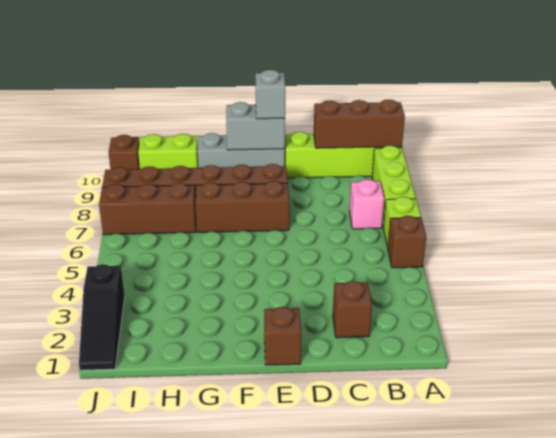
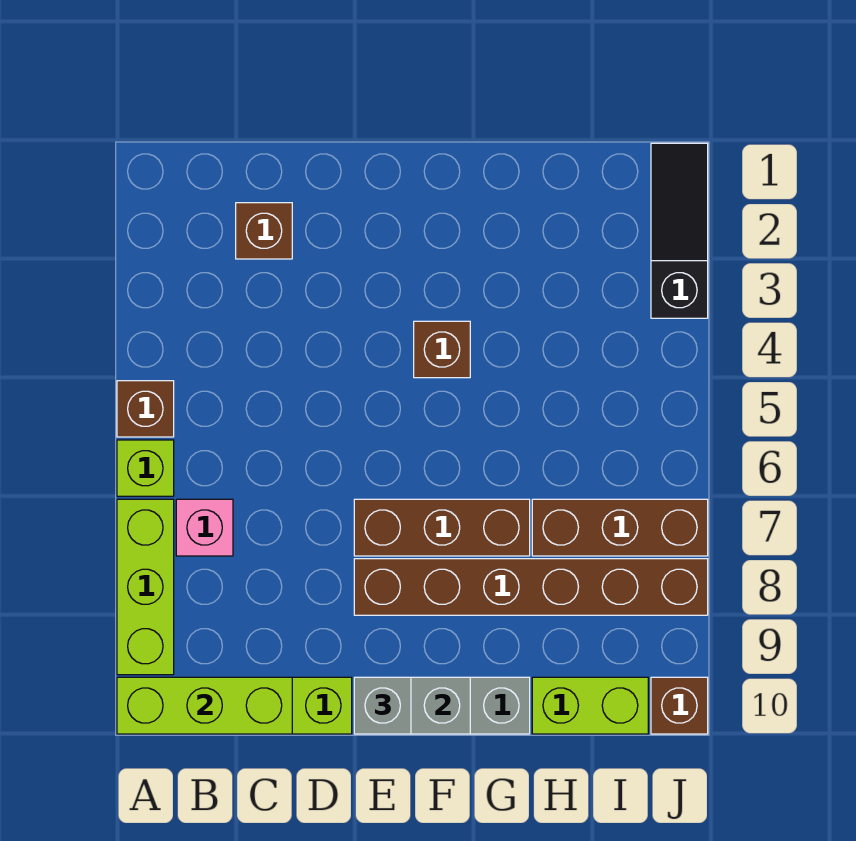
brown 1x3 brick [314,100,405,148] -> lime 1x3 brick [117,677,292,734]
brown 1x1 brick [264,307,301,365] -> brown 1x1 brick moved to [414,321,470,378]

